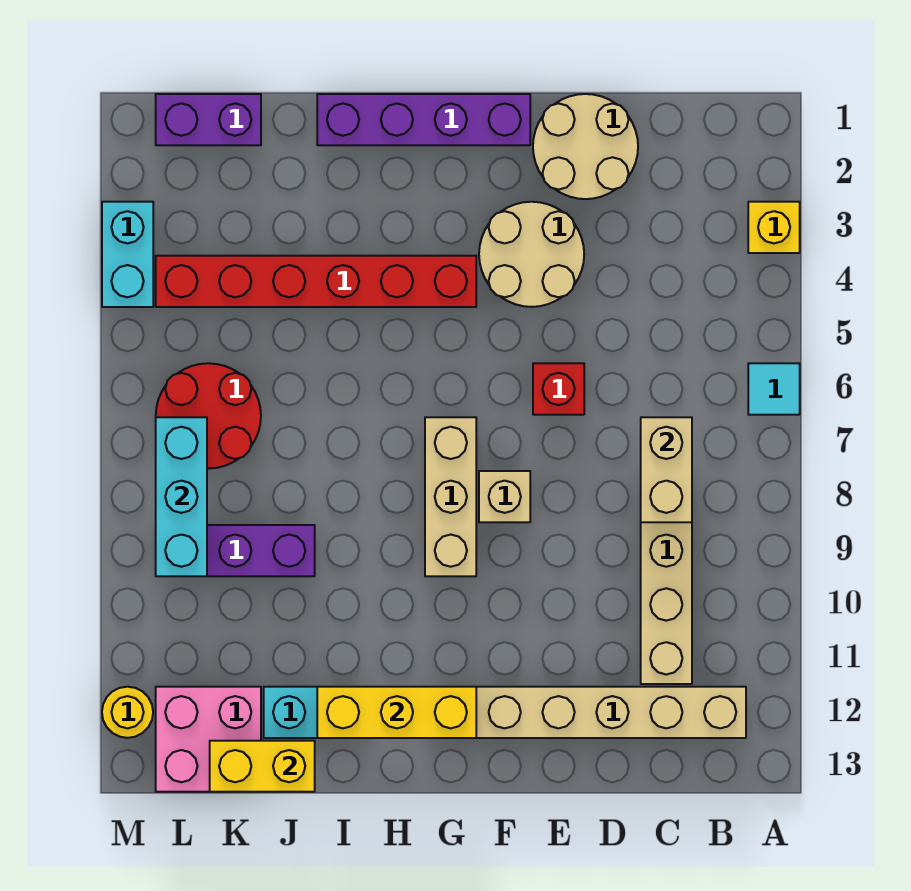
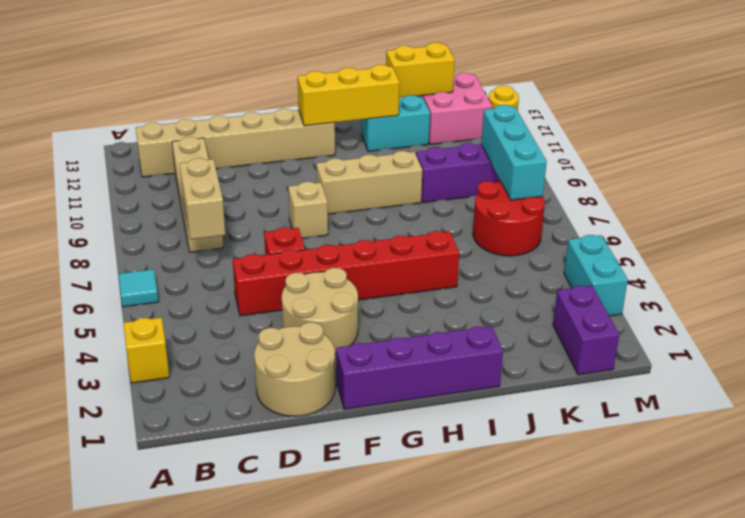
red 1x6 brick [156,256,476,307] -> red 1x6 brick moved to [233,231,459,316]
tan 1x3 brick [425,417,476,576] -> tan 1x3 brick turned to [316,151,422,214]
purple 1x2 brick [156,94,261,145] -> purple 1x2 brick turned to [553,286,619,375]

